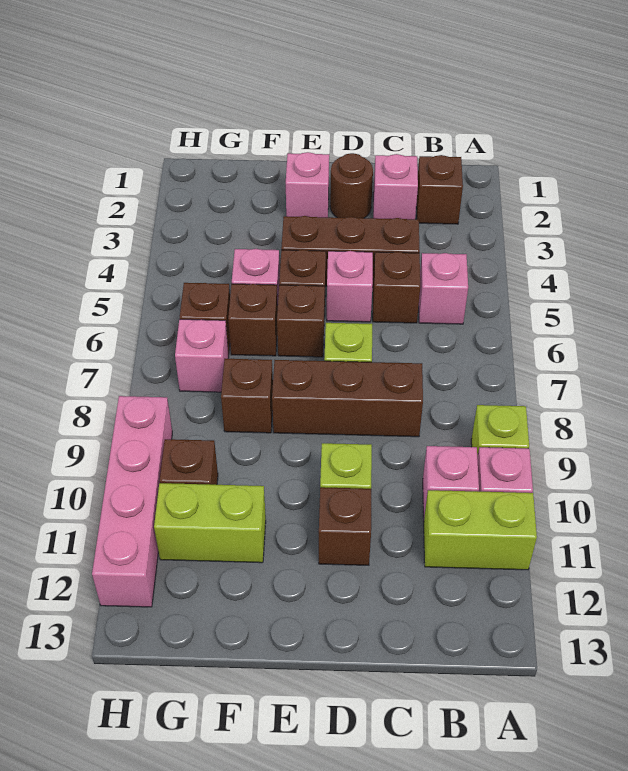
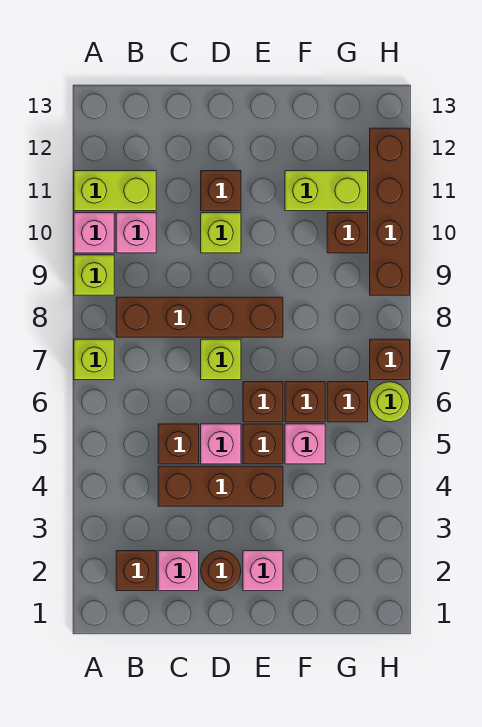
none -> lime 1x1 brick [74,339,114,380]
pink 1x1 brick [419,253,468,324] -> none
brown 1x3 brick [272,360,423,437] -> brown 1x4 brick [116,297,283,337]
brown 1x1 brick [221,359,273,433] -> brown 1x1 brick moved to [370,339,410,380]
pink 1x1 brick [175,319,229,392] -> none
none -> lime 1x1 round brick [370,382,410,422]
pink 1x4 brick [92,396,172,607] -> brown 1x4 brick [370,128,410,295]

